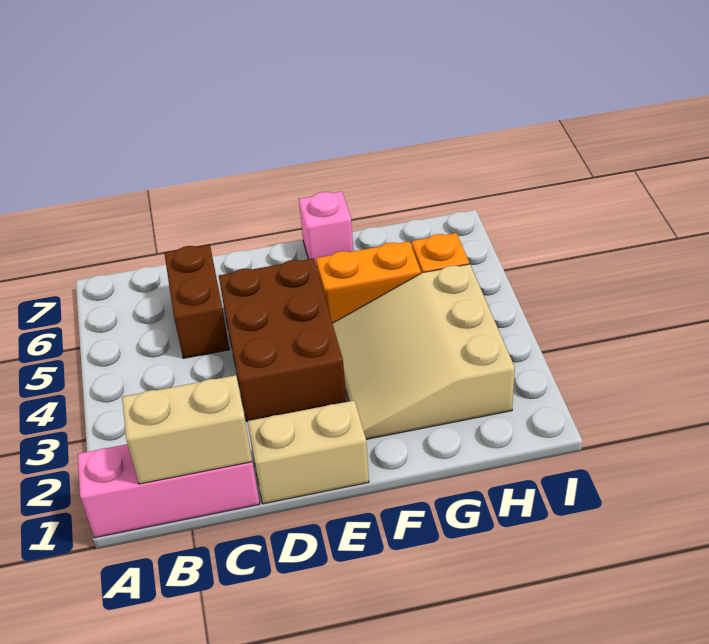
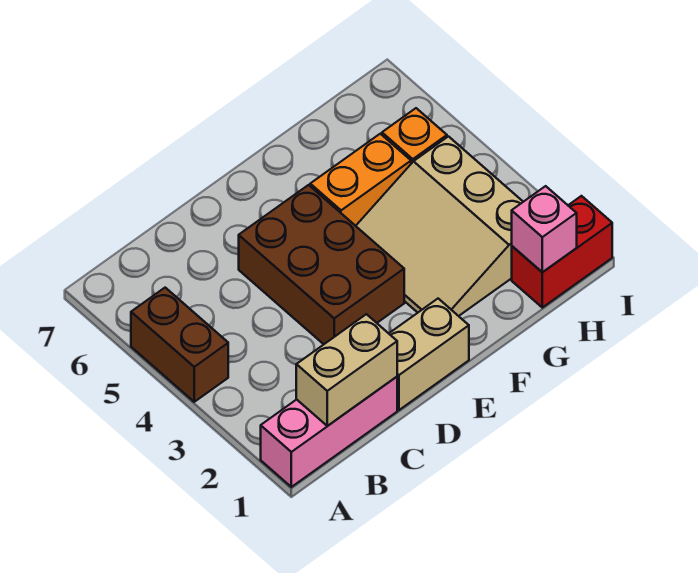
brown 1x2 brick [164,245,230,358] -> brown 1x2 brick moved to [131,288,228,402]
pink 1x1 brick [299,191,353,268] -> pink 1x1 brick moved to [512,186,577,272]
none -> red 1x2 brick [512,196,612,308]

